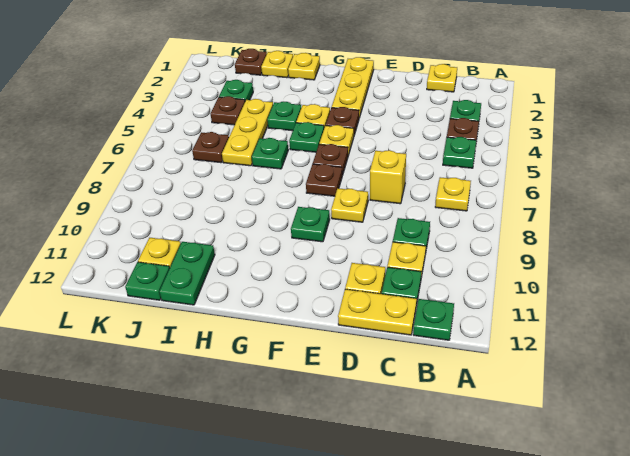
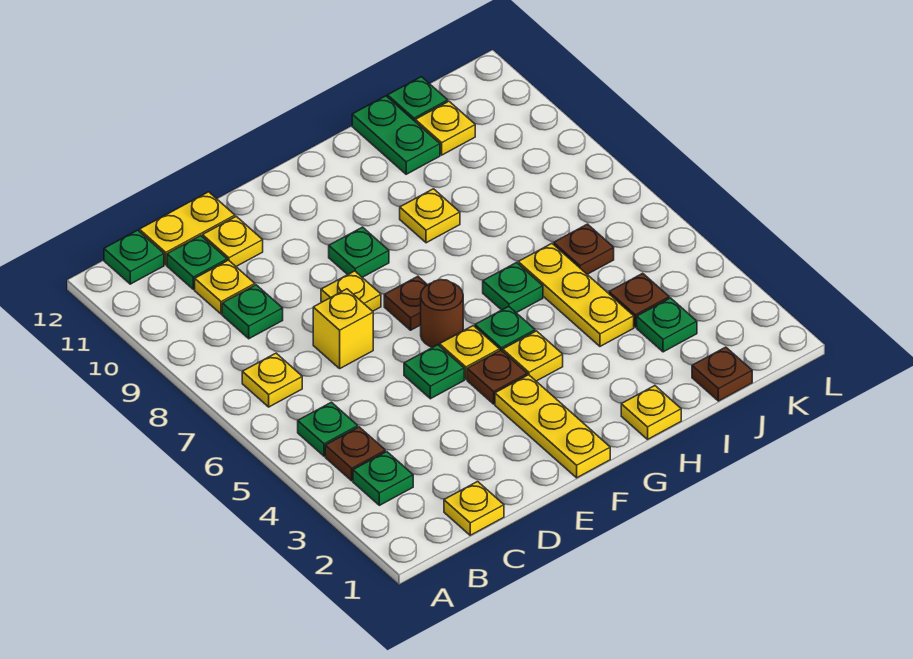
brown 1x1 plate [313,144,348,175] -> brown 1x1 round brick [421,280,463,347]
green 1x1 plate [267,102,301,131] -> green 1x1 plate moved to [404,345,464,399]
yellow 1x1 plate [261,51,293,78] -> yellow 1x1 plate moved to [400,189,460,243]

